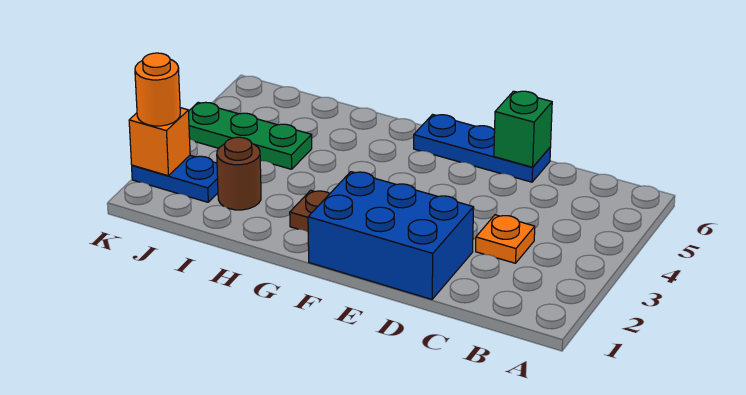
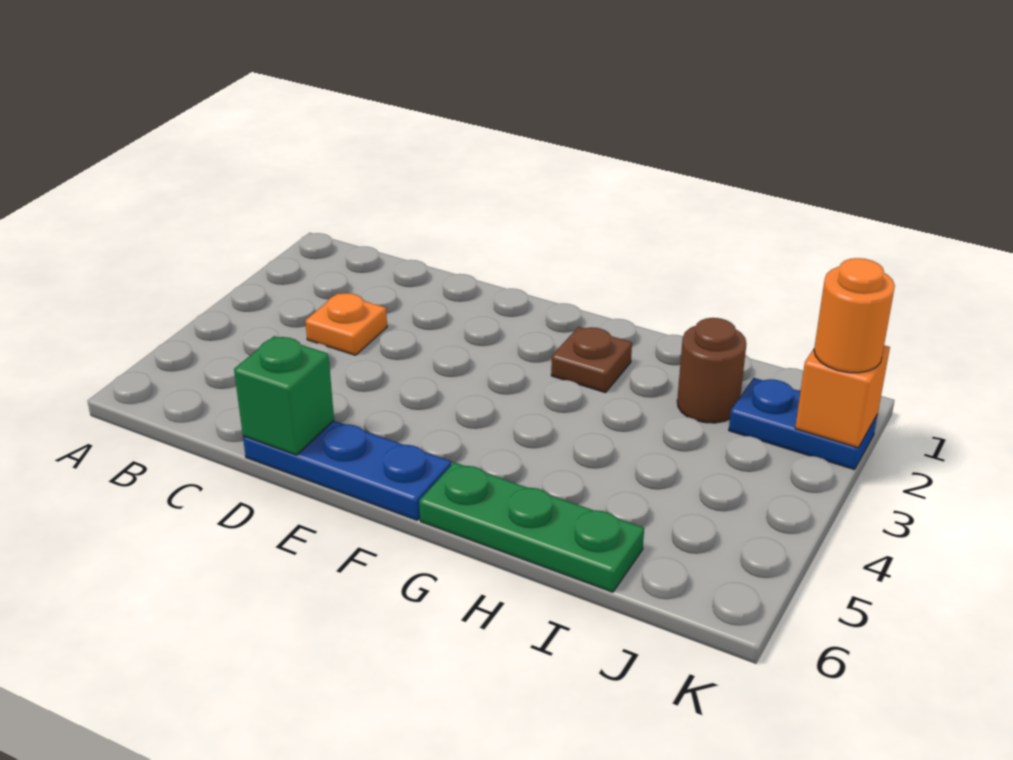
blue 2x3 brick [308,172,474,299] -> none
green 1x3 plate [188,102,312,169] -> green 1x3 plate moved to [419,462,644,592]

